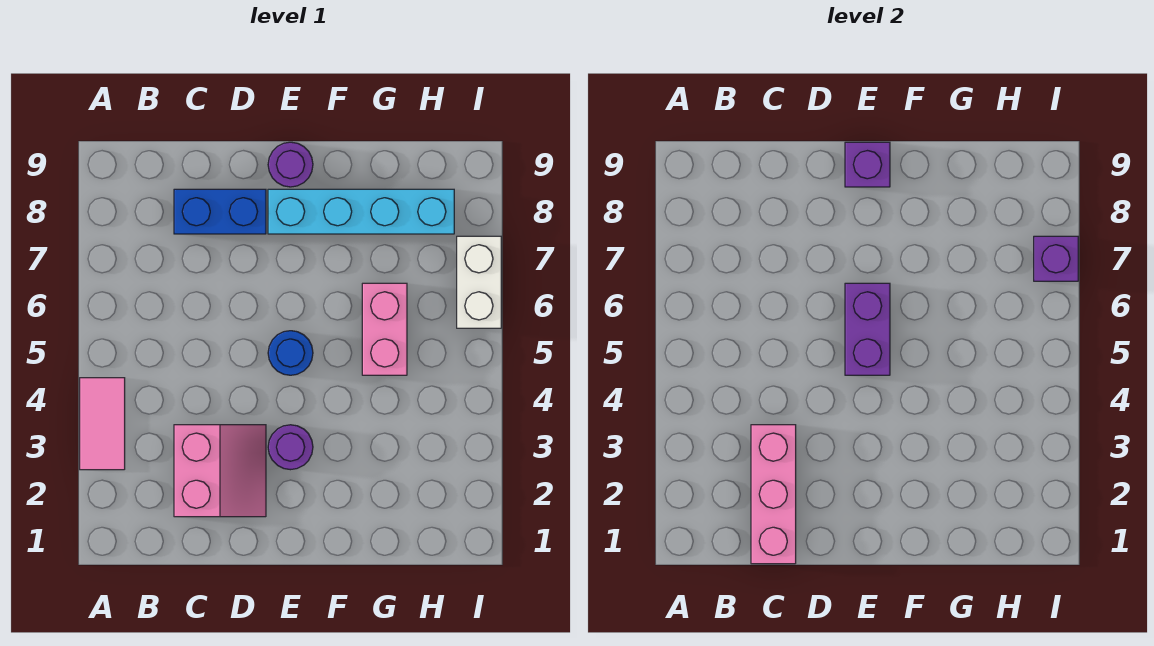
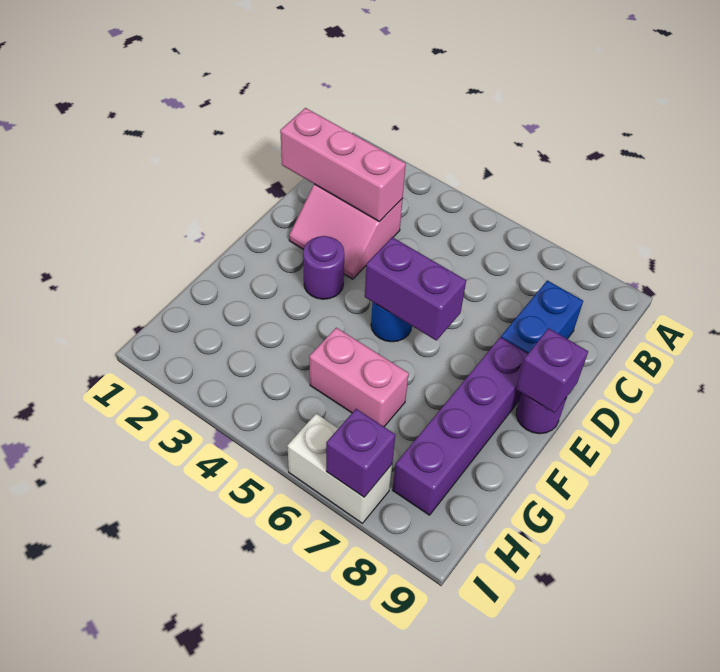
pink 1x2 tile [80,378,125,470] -> none
cyan 1x4 brick [268,189,454,234] -> purple 1x4 brick [393,337,528,515]

